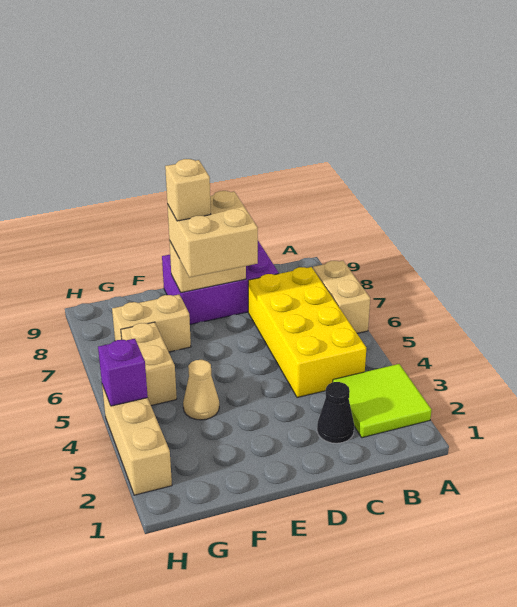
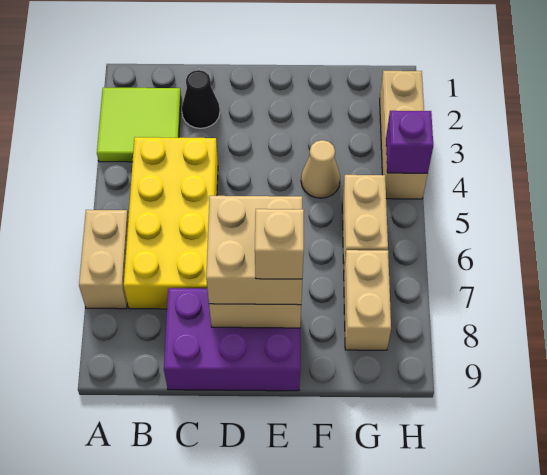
tan 1x2 brick [112,295,191,352] -> tan 1x2 brick turned to [344,250,391,350]

